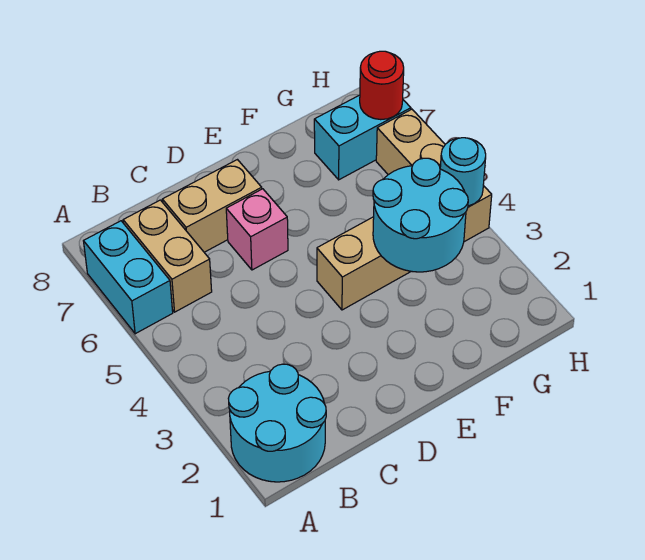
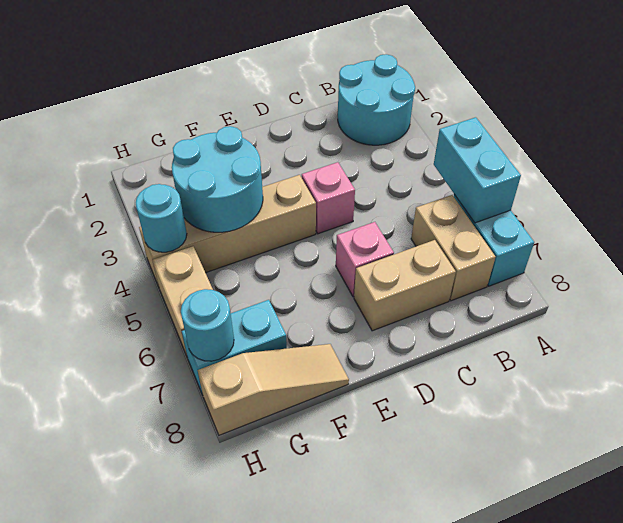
none -> cyan 1x2 brick [434,117,521,223]
none -> pink 1x1 brick [302,162,355,234]
none -> tan 1x3 slope [197,344,349,435]
red 1x1 round brick [360,51,404,120] -> cyan 1x1 round brick [181,289,234,361]

